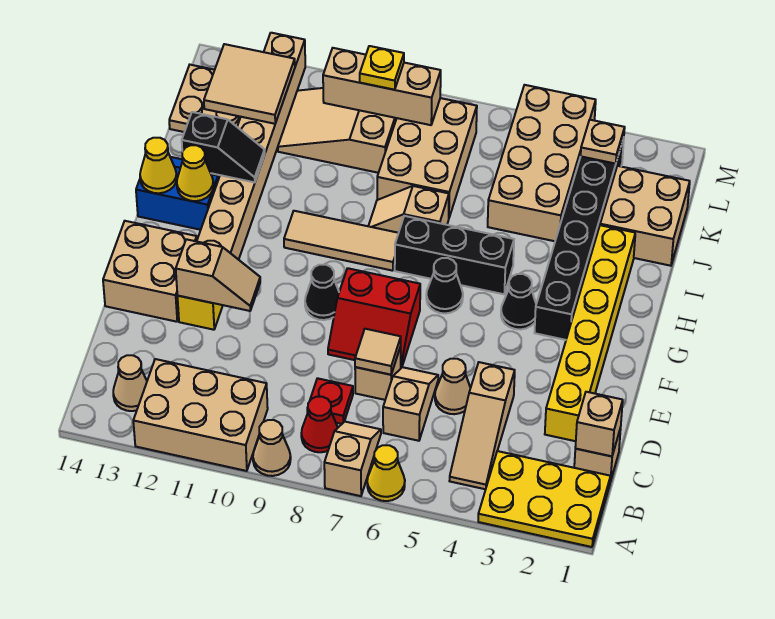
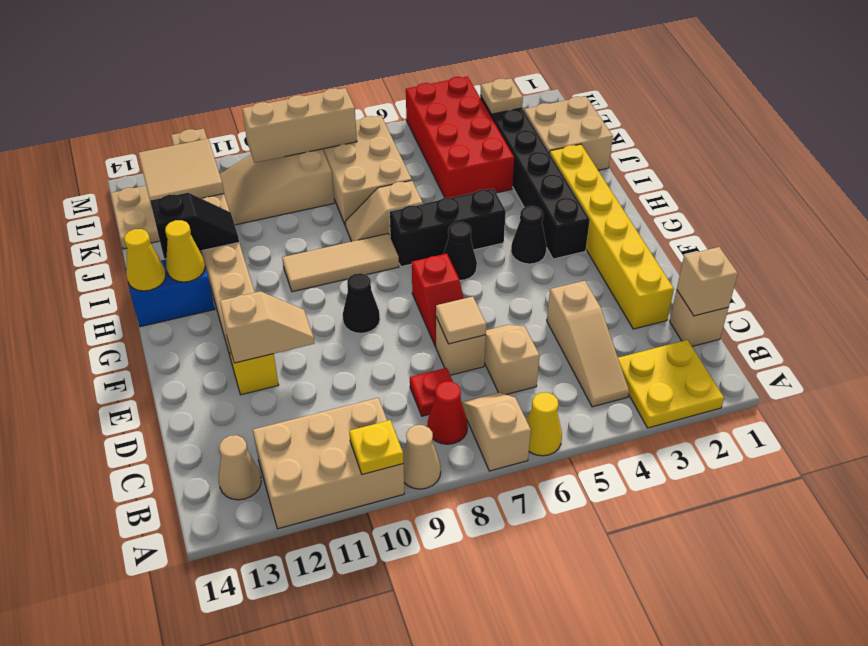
yellow 2x3 plate [478,451,611,547] -> yellow 2x2 plate [618,340,724,428]
tan 1x1 cone [435,359,470,414] -> none
red 2x2 slope [328,268,420,368] -> red 1x2 slope [412,254,464,347]
tan 2x2 brick [103,221,197,322] -> none
tan 2x4 brick [488,85,596,241] -> red 2x4 brick [406,76,514,198]
yellow 1x1 plate [360,46,404,90] -> yellow 1x1 plate moved to [349,420,403,475]

